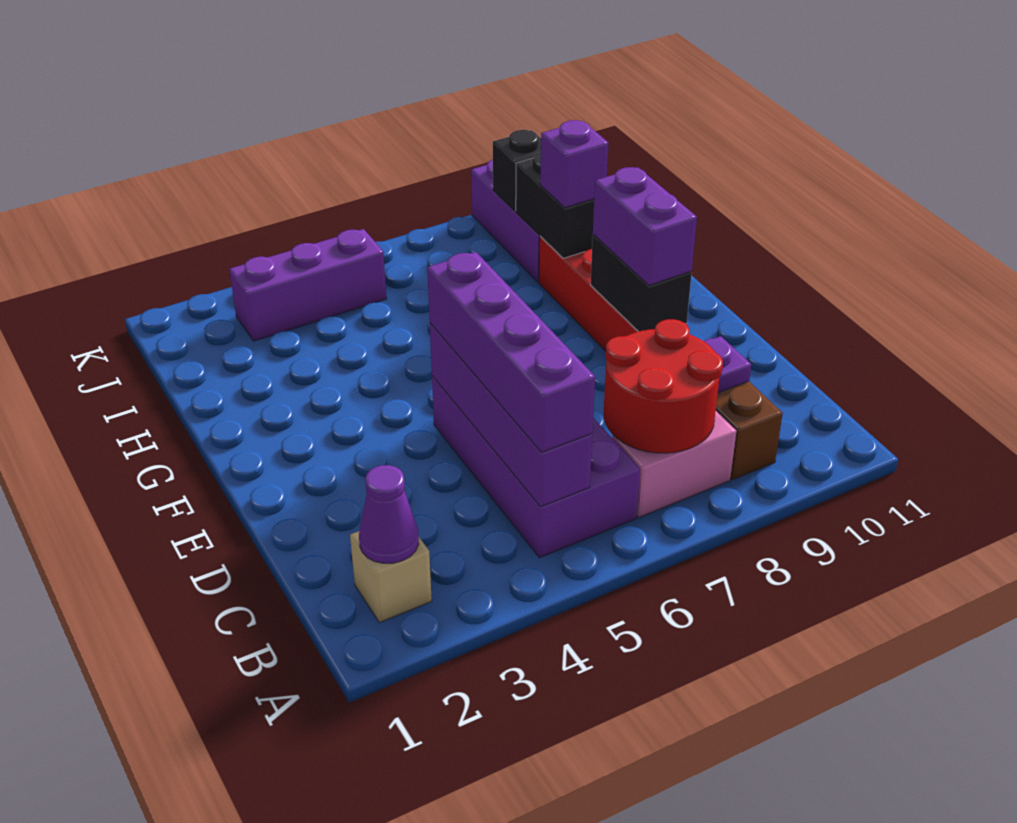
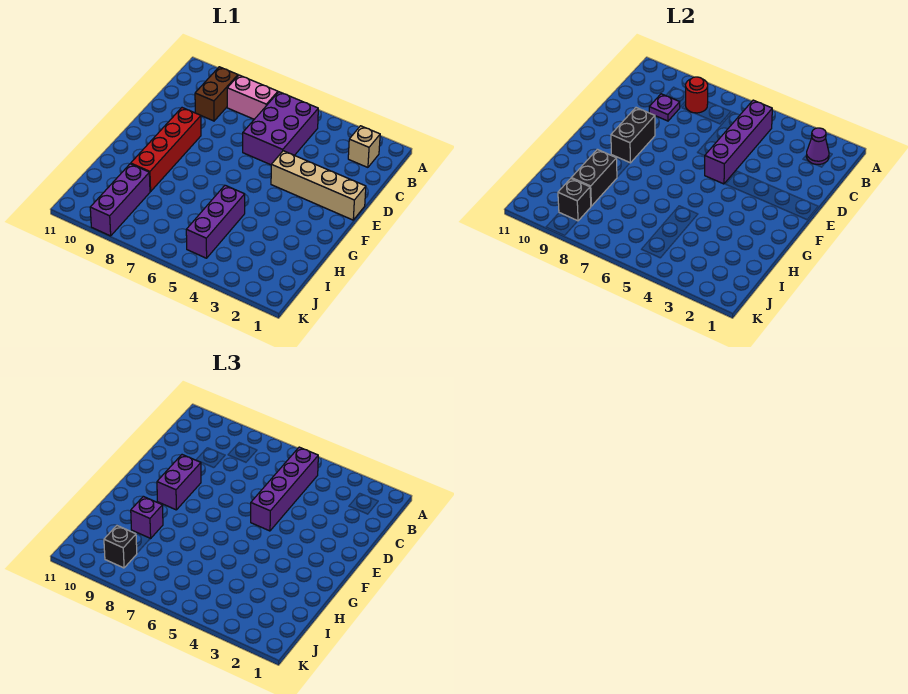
purple 2x4 brick [432,376,640,558] -> purple 2x3 brick [243,92,318,165]
red 2x2 round brick [604,319,723,453] -> red 1x1 round brick [686,77,708,113]
none -> tan 1x4 brick [271,151,366,220]
purple 1x3 brick [229,229,387,341] -> purple 1x3 brick turned to [186,185,245,258]
none -> black 1x1 brick [104,525,137,568]

